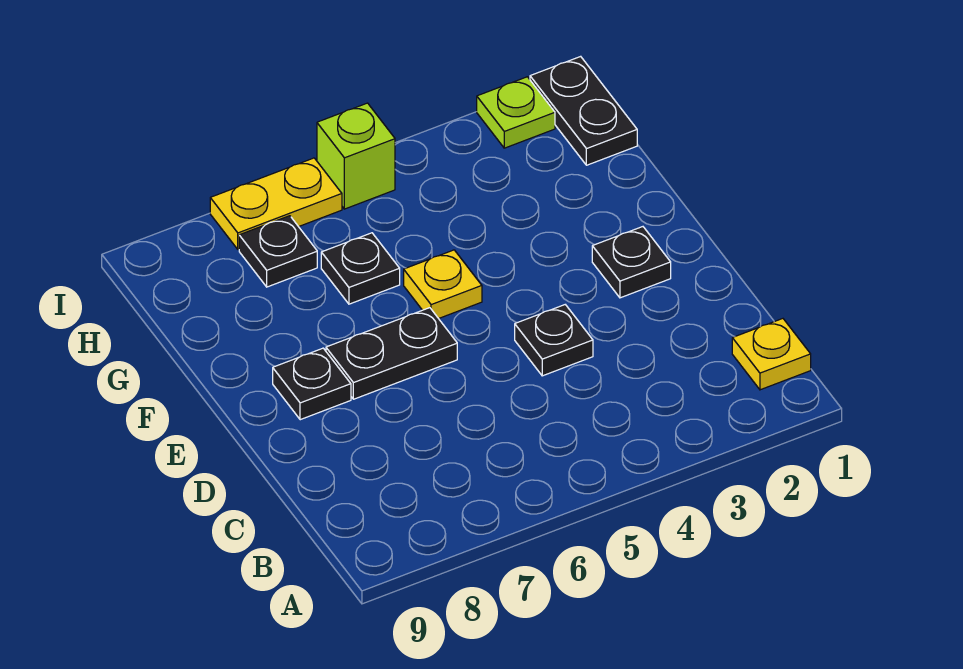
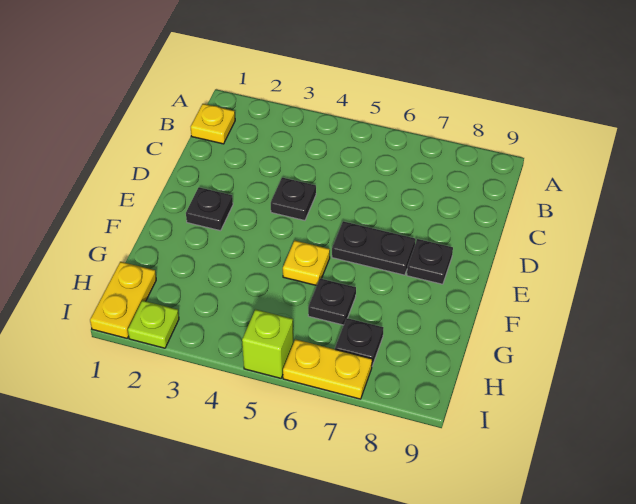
black 1x2 plate [530,56,637,165] -> yellow 1x2 plate [90,262,156,338]

